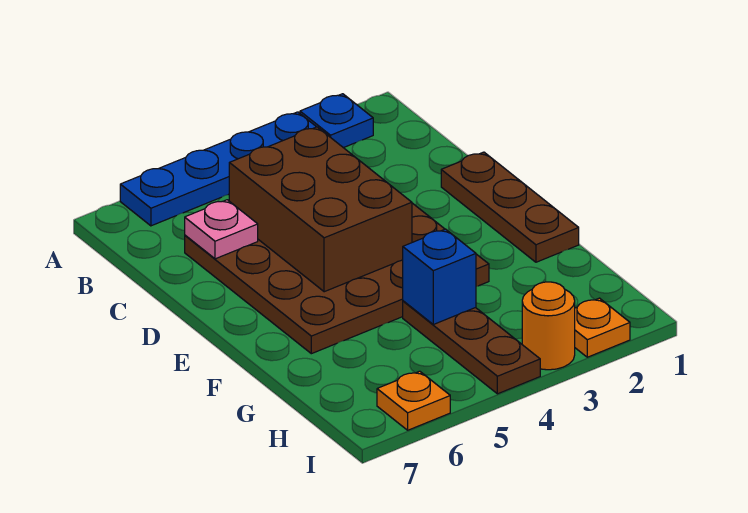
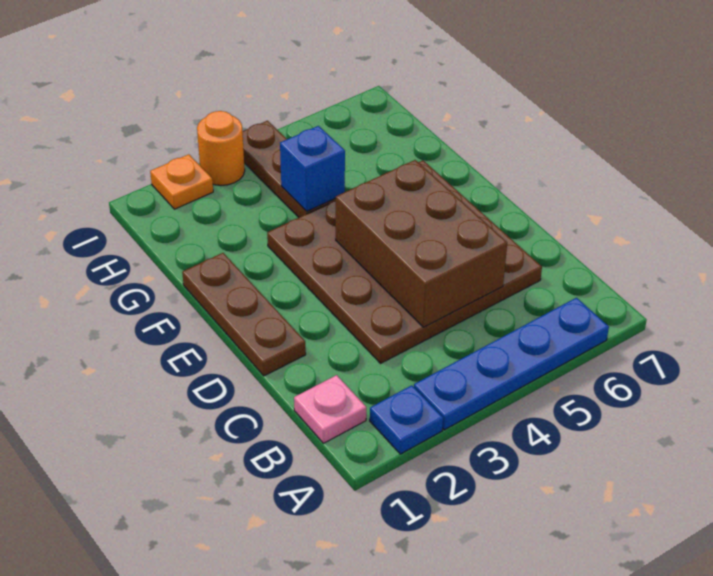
pink 1x1 plate [185,200,258,259] -> pink 1x1 plate moved to [294,375,366,443]
orange 1x1 plate [377,371,450,430] -> none

